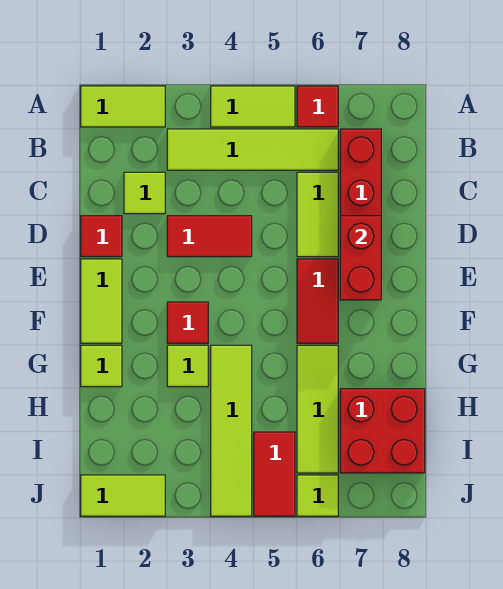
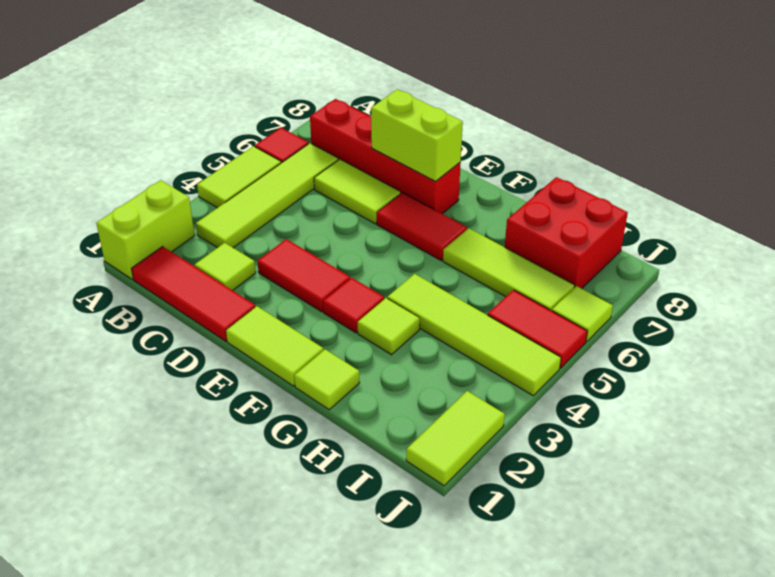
lime 1x2 tile [81,86,165,127] -> lime 1x2 brick [96,180,195,279]
red 1x1 tile [81,216,122,257] -> red 1x3 tile [132,246,255,341]
red 1x2 tile [167,216,252,257] -> red 1x2 tile turned to [257,239,350,312]
red 1x2 brick [340,216,381,300] -> lime 1x2 brick [371,89,463,182]

